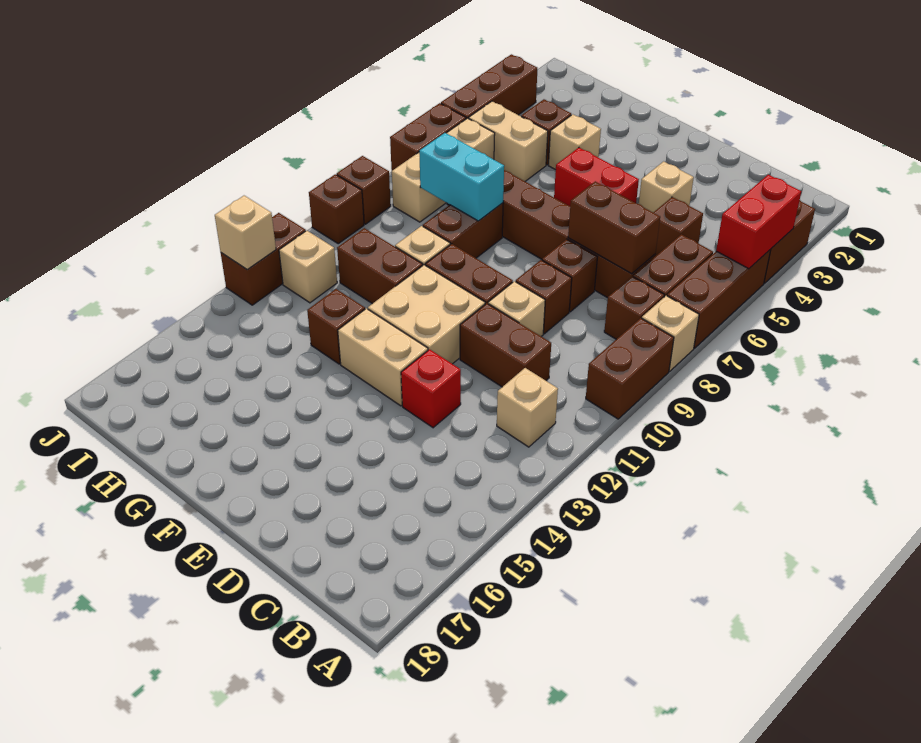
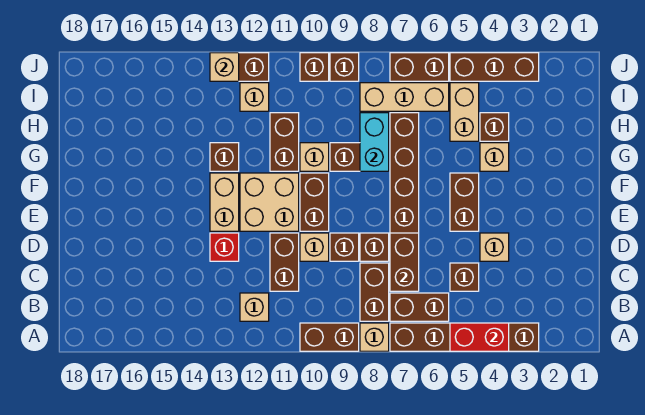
brown 1x1 brick [604,276,664,339] -> brown 1x2 brick [360,263,389,321]
red 1x2 brick [554,148,639,206] -> brown 1x2 brick [450,173,479,231]

